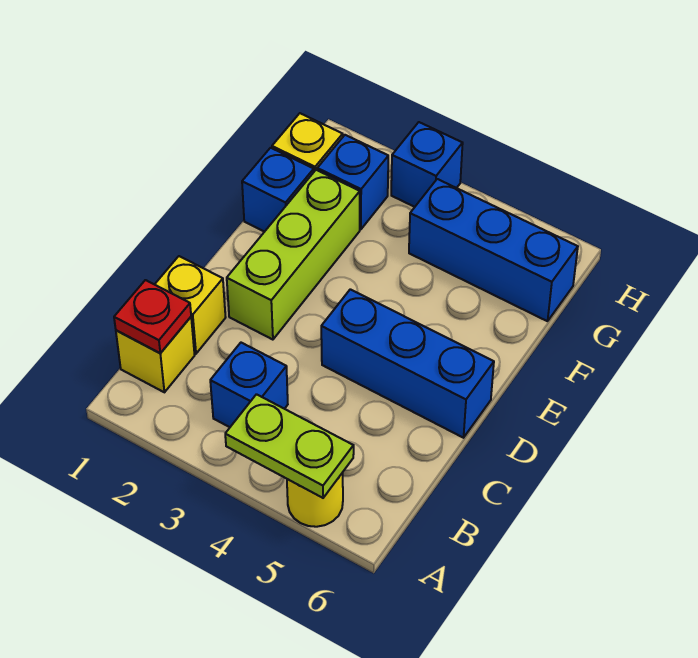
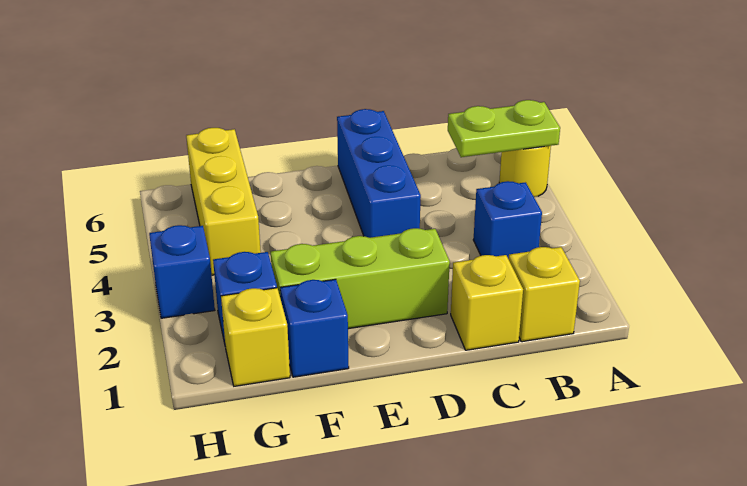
lime 1x2 plate [225,394,354,498] -> lime 1x2 plate turned to [448,100,560,157]
red 1x1 plate [114,280,191,353] -> none
blue 1x3 brick [409,179,578,321] -> yellow 1x3 brick [186,128,261,275]

